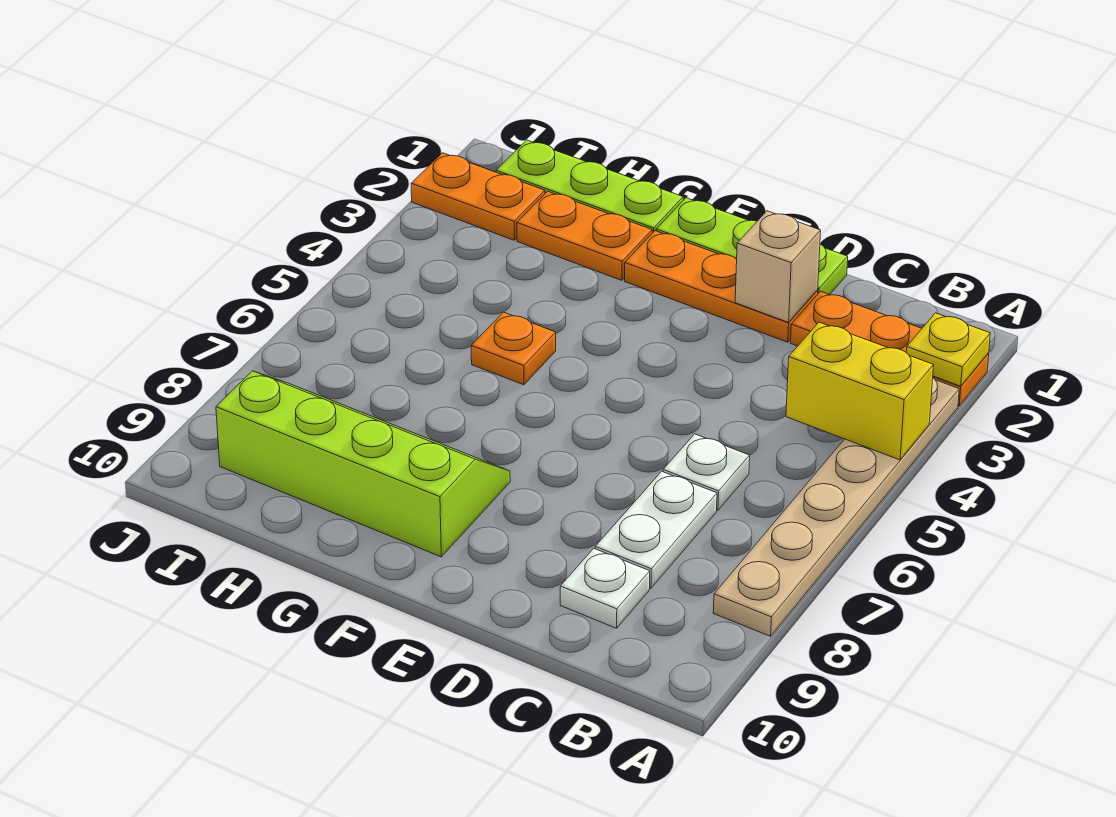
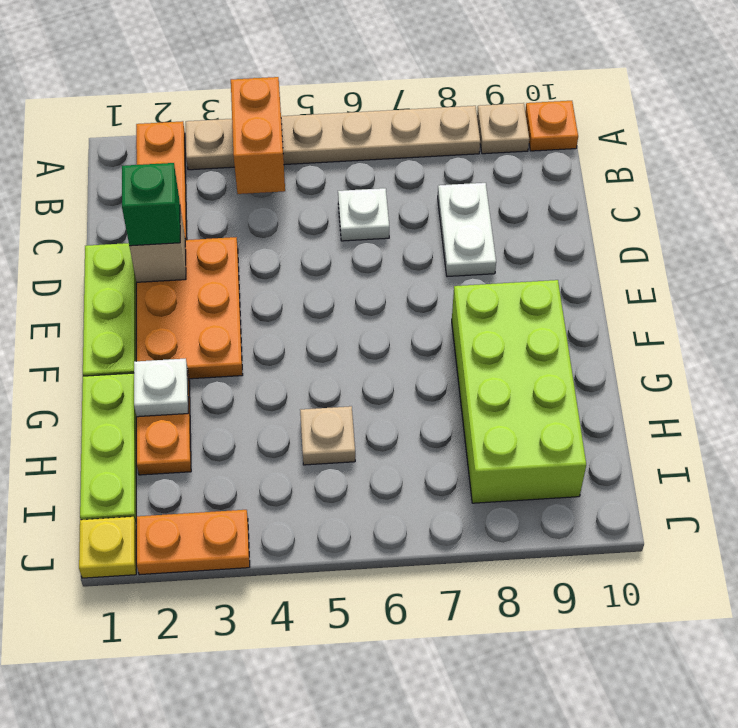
yellow 1x1 plate [906,313,990,386] -> yellow 1x1 plate moved to [79,517,136,578]
yellow 1x2 brick [786,322,934,460] -> orange 1x2 brick [231,77,285,194]
none -> tan 1x1 plate [477,103,529,154]
white 1x2 plate [595,471,717,588] -> white 1x2 plate turned to [438,183,496,277]
white 1x1 plate [560,548,650,628] -> white 1x1 plate moved to [134,359,188,417]
orange 1x3 plate [625,231,818,342] -> orange 2x3 plate [137,237,243,379]
none -> green 1x1 brick [122,163,180,246]
lime 2x4 slope [216,371,510,557] -> lime 2x4 brick [452,280,586,503]
orange 1x1 plate [471,312,556,385] -> orange 1x1 plate moved to [525,101,578,151]
none -> tan 1x1 plate [300,406,355,465]
orange 1x2 plate [411,153,545,240] -> orange 1x2 plate turned to [137,510,250,575]

